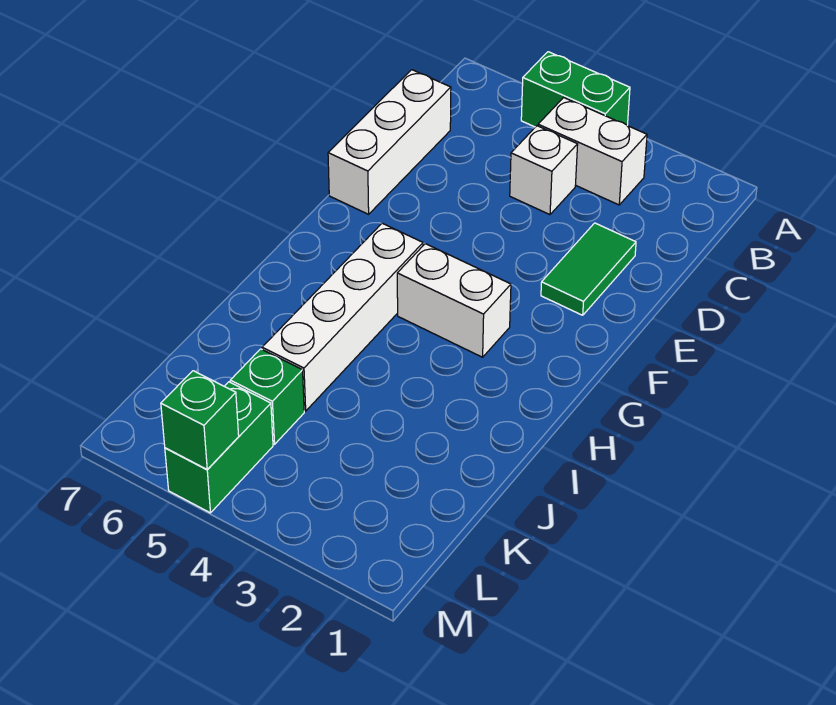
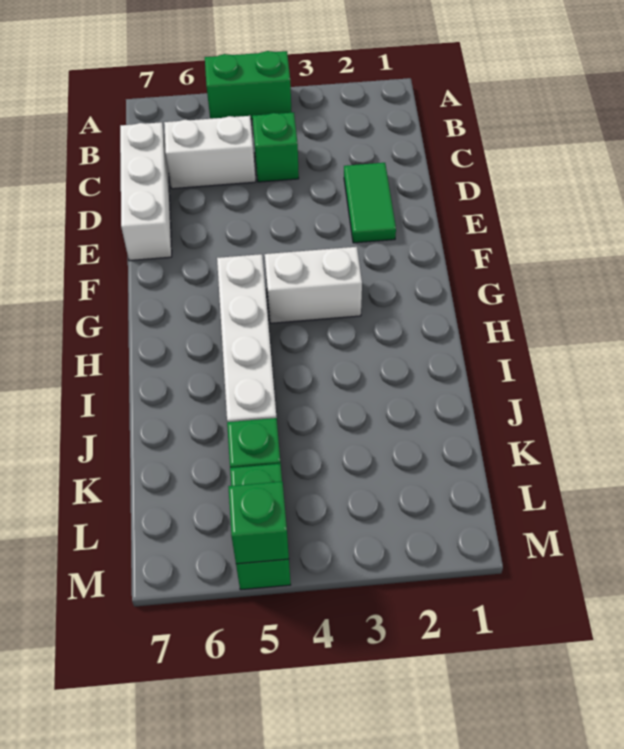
white 1x2 brick [538,98,647,205] -> white 1x2 brick moved to [164,116,256,189]
white 1x1 brick [510,126,578,215] -> green 1x1 brick [252,112,299,182]

